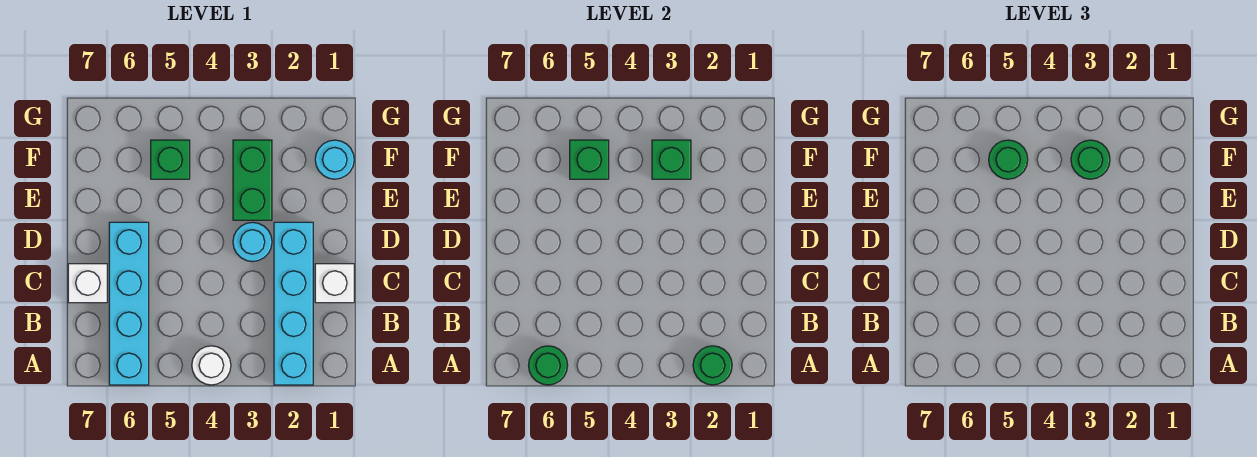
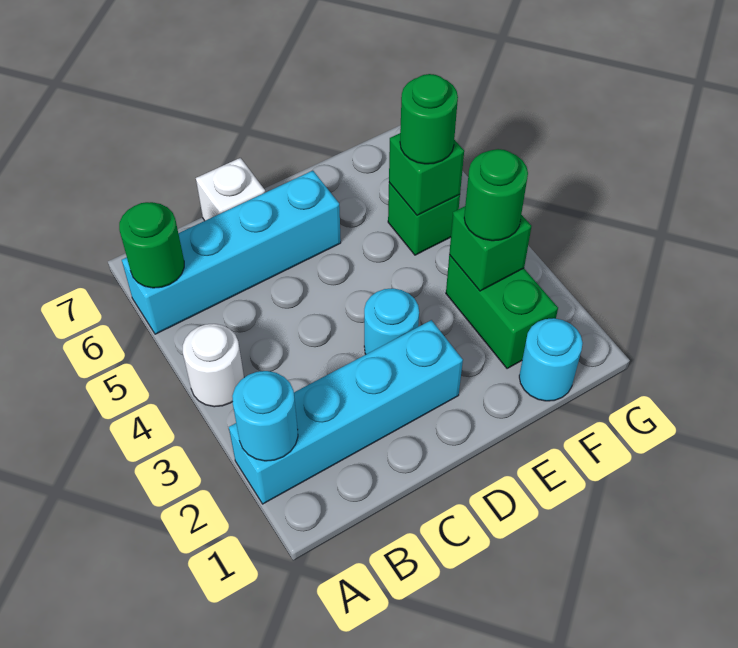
green 1x1 round brick [693,346,732,385] -> cyan 1x1 round brick [232,371,298,461]
white 1x1 brick [315,264,354,303] -> none
green 1x2 brick [233,140,272,220] -> green 1x2 brick turned to [446,255,558,369]

